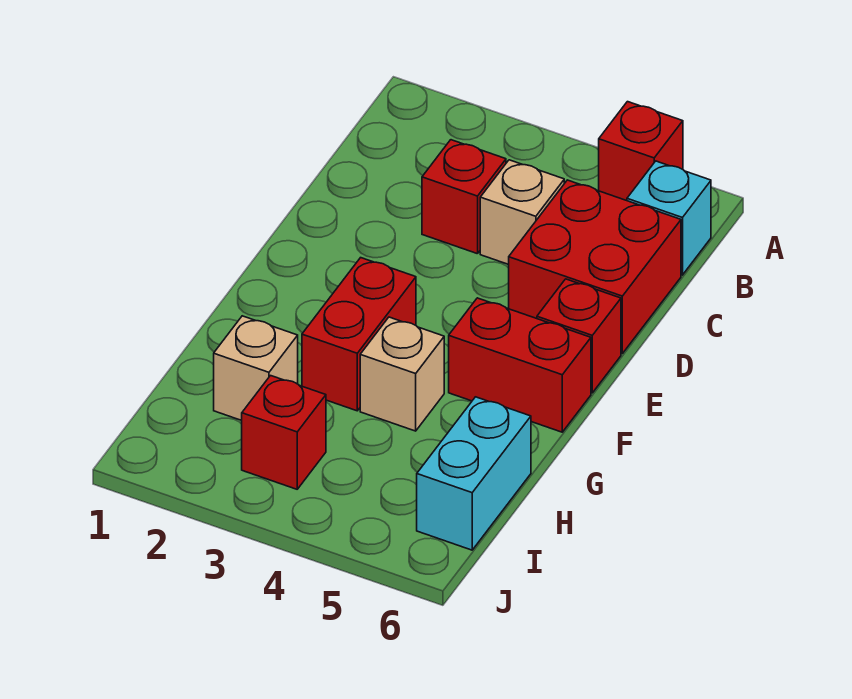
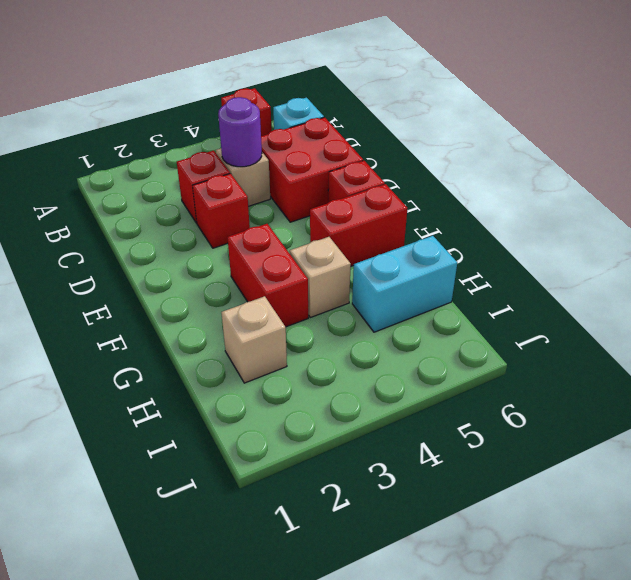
none -> purple 1x1 round brick [218,97,262,167]
cyan 1x2 brick [417,397,531,550] -> cyan 1x2 brick turned to [352,236,457,332]
red 1x1 brick [242,376,326,489] -> red 1x1 brick moved to [193,173,250,248]

